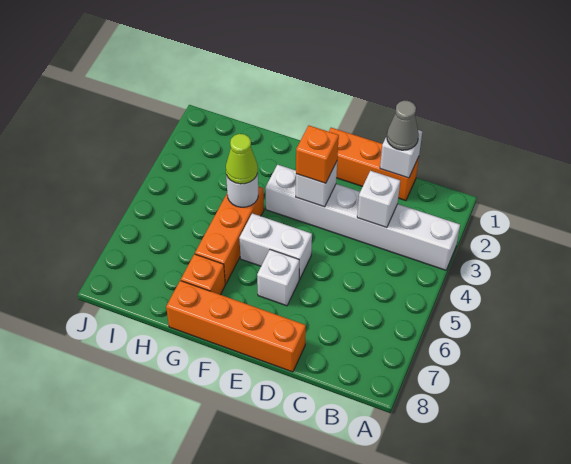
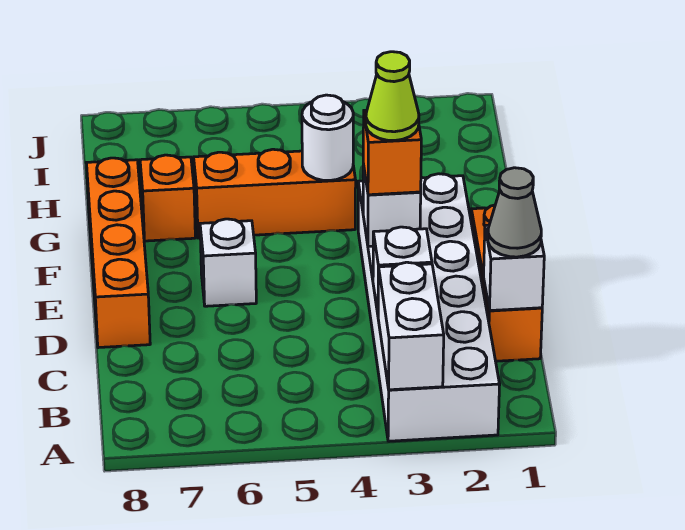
white 1x6 brick [265,165,460,270] -> white 2x6 brick [358,174,500,441]
white 1x2 brick [239,213,312,279] -> white 1x2 brick moved to [378,262,444,390]
lime 1x1 cone [226,134,258,184] -> lime 1x1 cone moved to [366,52,419,141]

